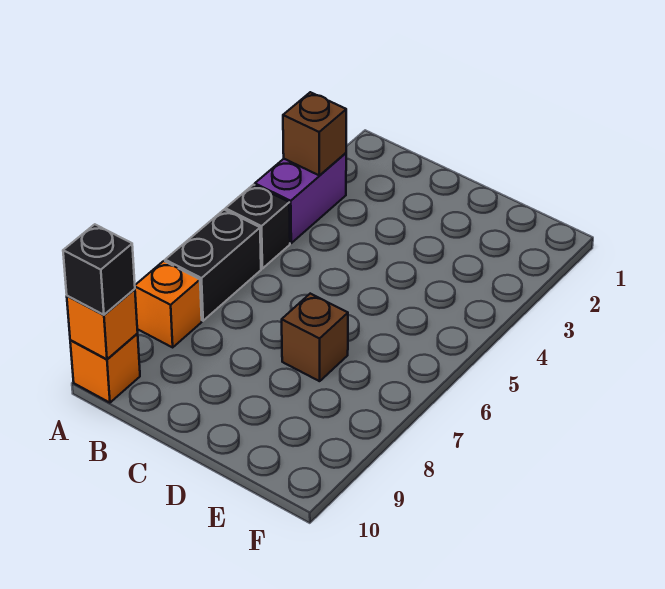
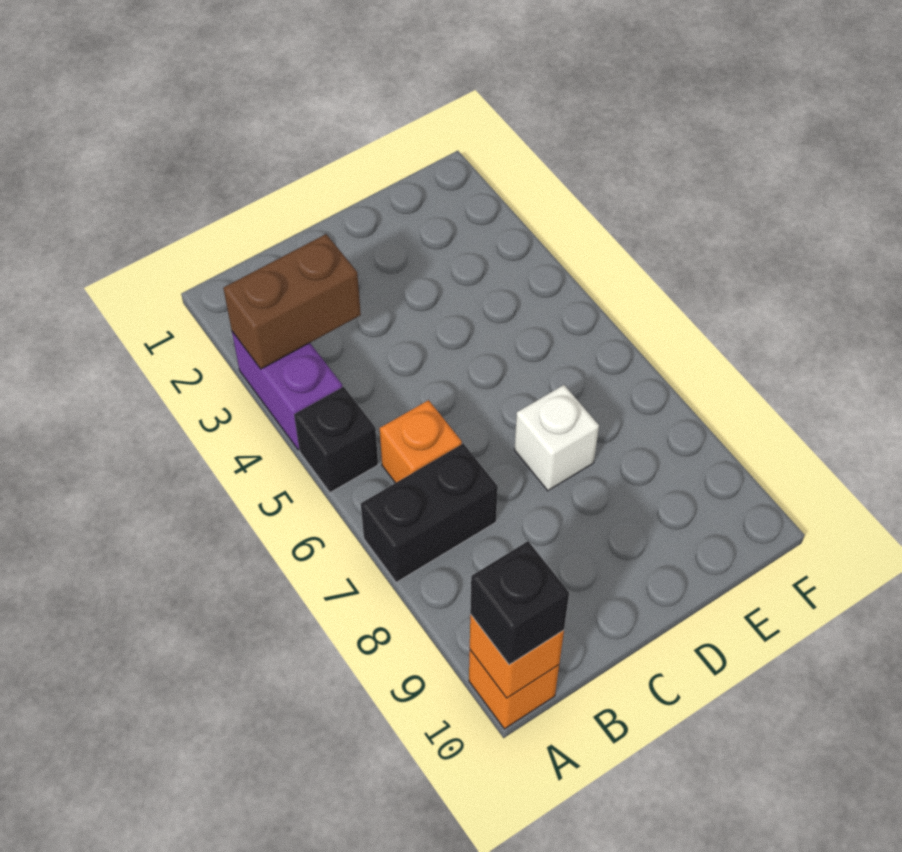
brown 1x1 brick [283,92,346,176] -> brown 1x2 brick [223,234,361,369]
black 1x2 brick [165,210,261,321] -> black 1x2 brick turned to [361,444,498,582]
orange 1x1 brick [135,261,202,347] -> orange 1x1 brick moved to [380,400,462,483]
brown 1x1 brick [282,294,348,381] -> white 1x1 brick [514,385,599,491]

